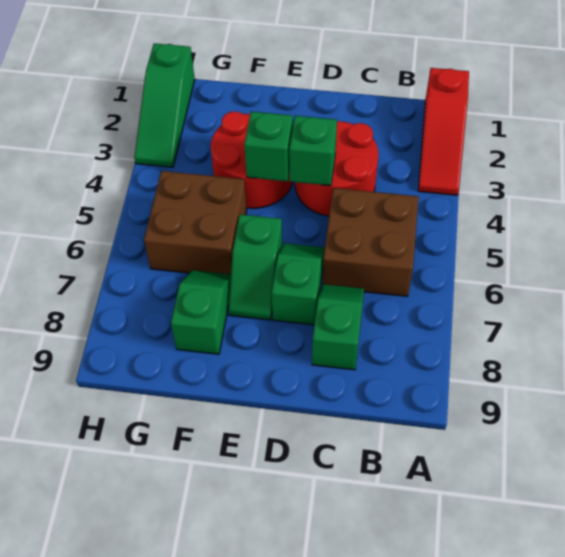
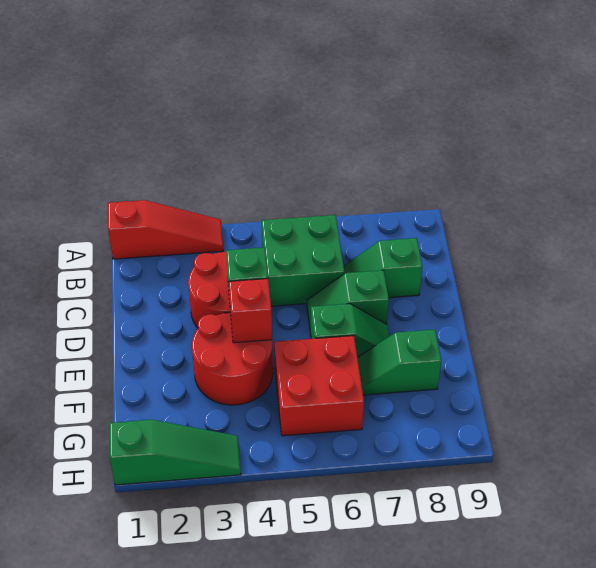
brown 2x2 brick [322,188,419,296] -> green 2x2 brick [262,215,344,306]
green 1x1 brick [244,112,293,181] -> red 1x1 brick [229,279,272,343]
brown 2x2 brick [144,171,247,274] -> red 2x2 brick [274,336,364,436]

